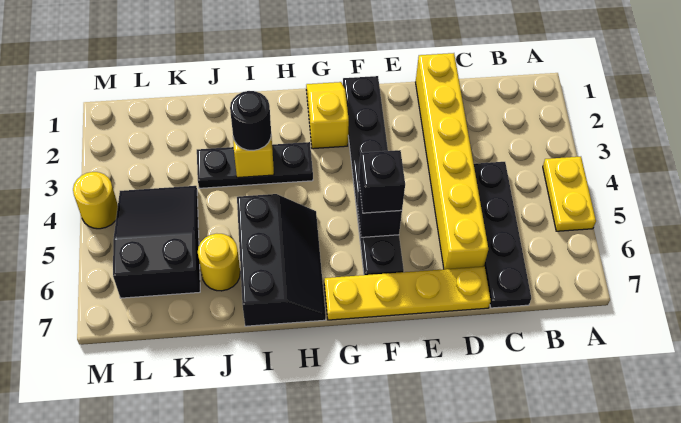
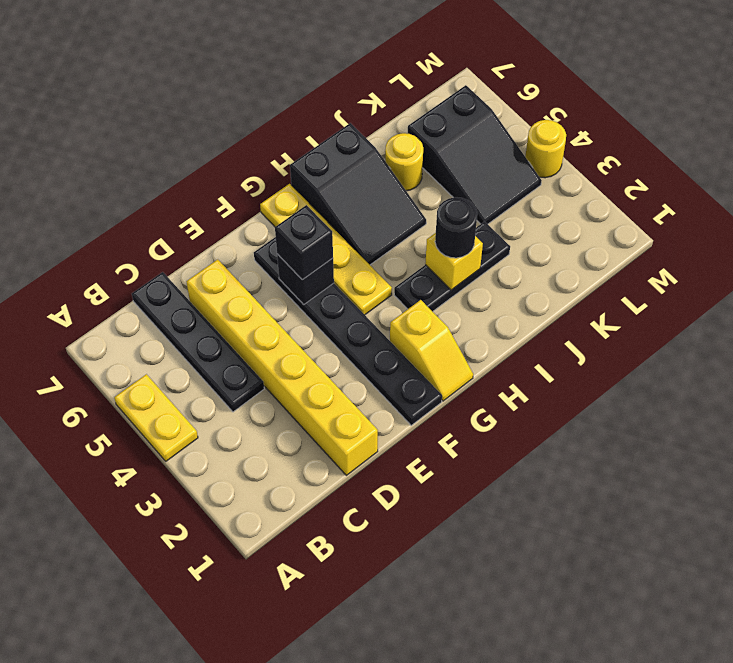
yellow 1x4 plate [324,267,491,320] -> yellow 1x4 plate turned to [260,184,392,315]
black 2x3 slope [237,194,326,326] -> black 2x3 slope turned to [290,123,426,265]

